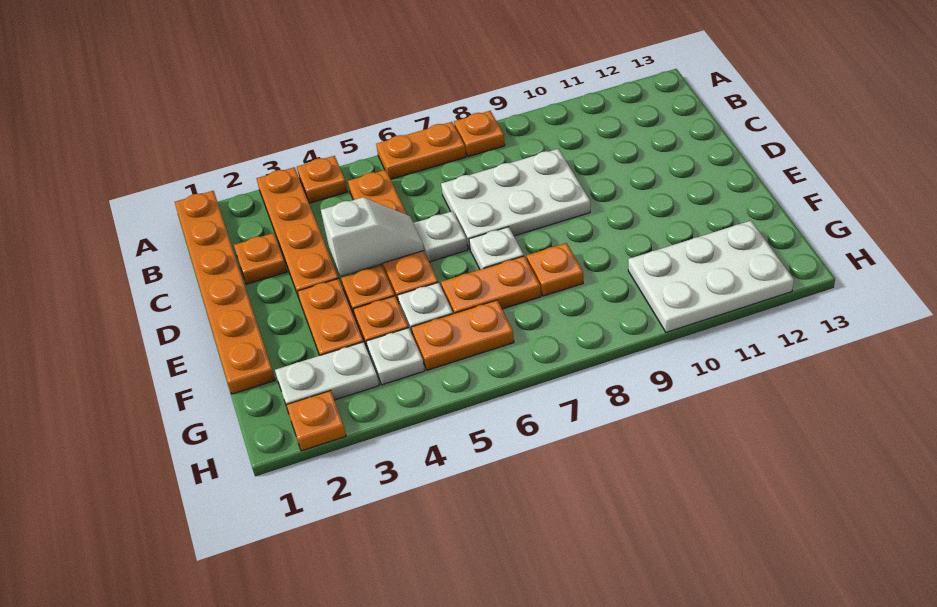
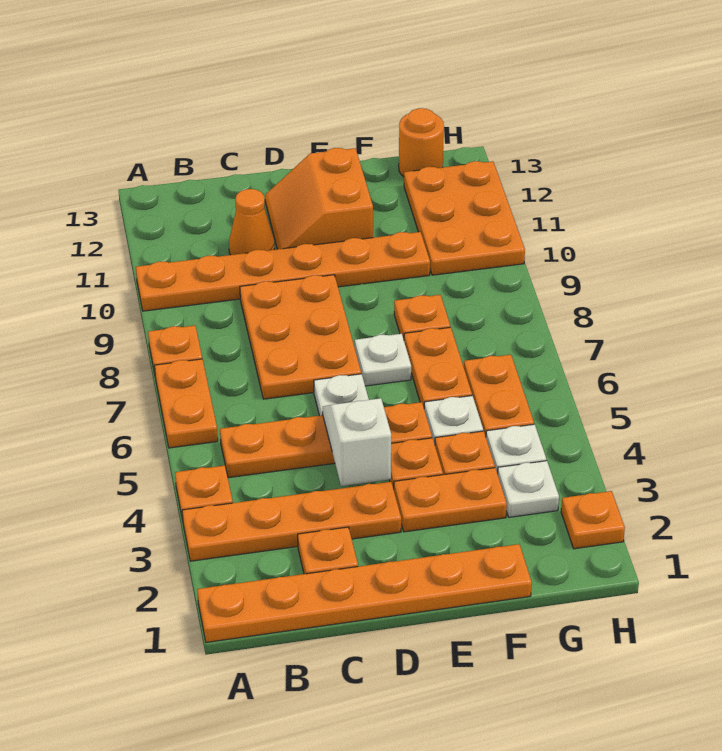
none -> orange 1x6 plate [136,232,430,311]
white 2x3 plate [441,149,590,249] -> orange 2x3 plate [240,275,361,399]
none -> orange 1x1 cone [229,189,274,255]
none -> orange 2x2 slope [265,148,373,249]
white 1x2 plate [275,342,379,407] -> white 1x1 plate [498,461,559,517]
white 2x3 plate [628,221,794,332] -> orange 2x3 plate [404,161,525,275]
none -> orange 1x1 round brick [399,108,444,177]

